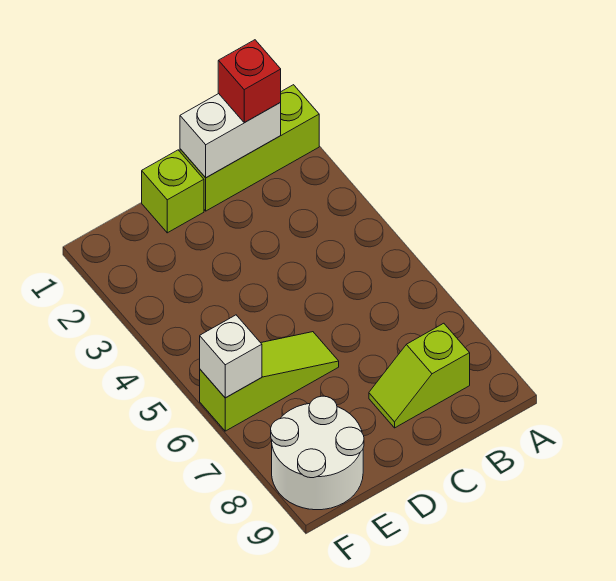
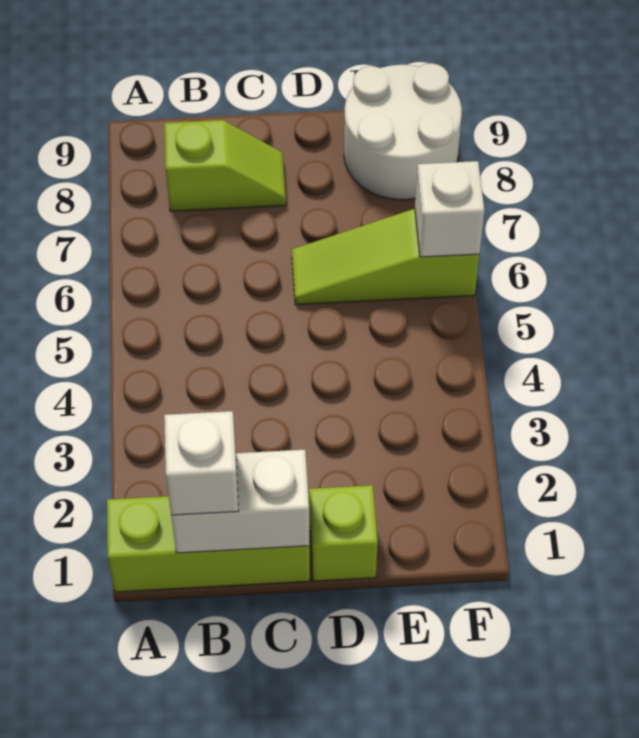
red 1x1 brick [218,40,281,123] -> white 1x1 brick [164,411,238,515]

